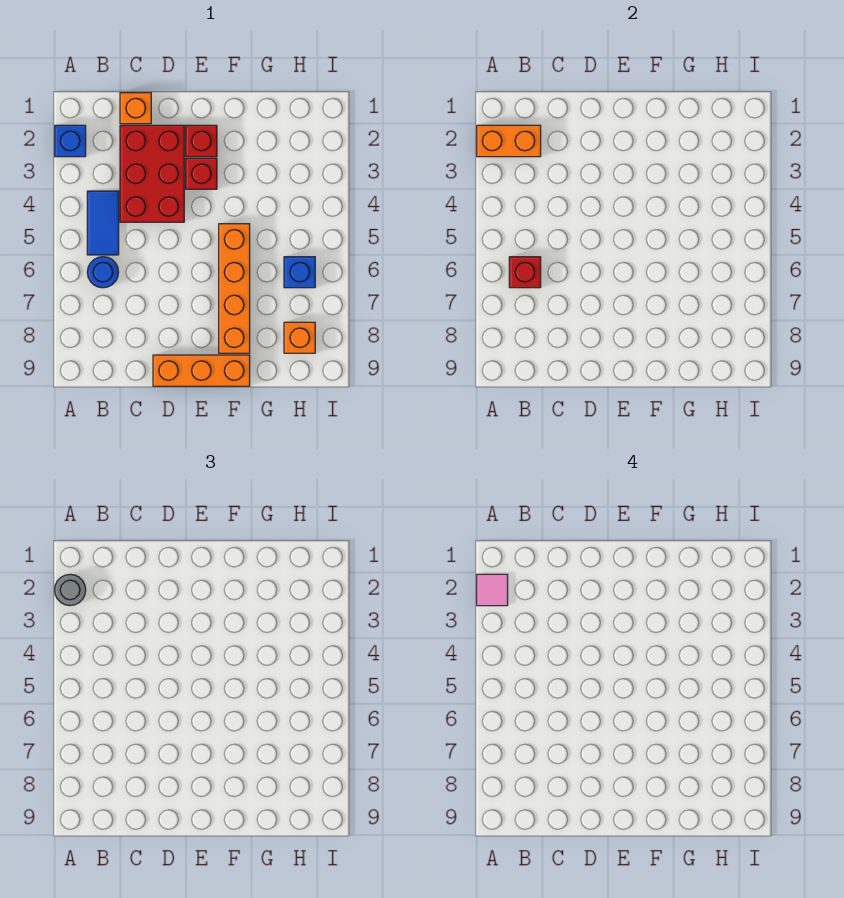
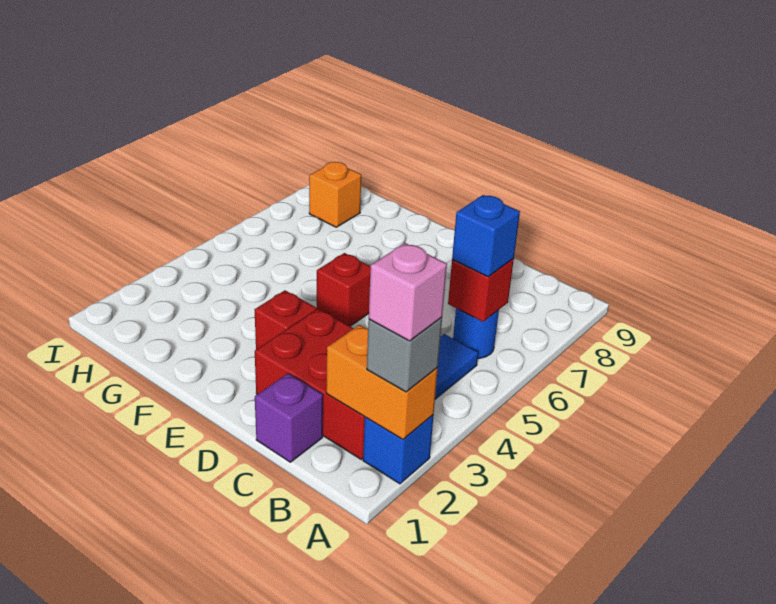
grey 1x1 round brick [55,574,86,606] -> grey 1x1 brick [367,318,442,392]
pink 1x1 tile [477,574,508,606] -> pink 1x1 brick [369,243,447,341]
orange 1x1 brick [120,93,151,124] -> purple 1x1 brick [255,373,323,462]
red 2x3 brick [120,125,184,222] -> red 2x3 brick turned to [255,309,365,459]
orange 1x3 brick [153,355,250,386] -> none
red 1x1 brick [186,125,217,157] -> red 1x1 brick moved to [317,253,371,326]
orange 1x4 brick [219,224,250,353] -> none
blue 1x1 brick [284,257,315,288] -> blue 1x1 brick moved to [452,195,520,277]

